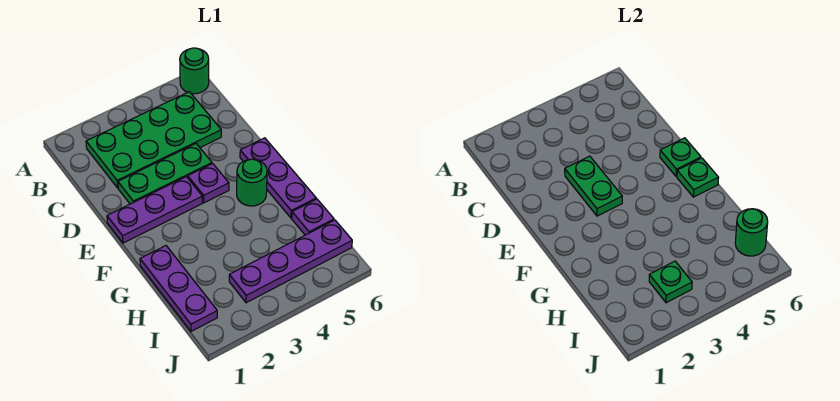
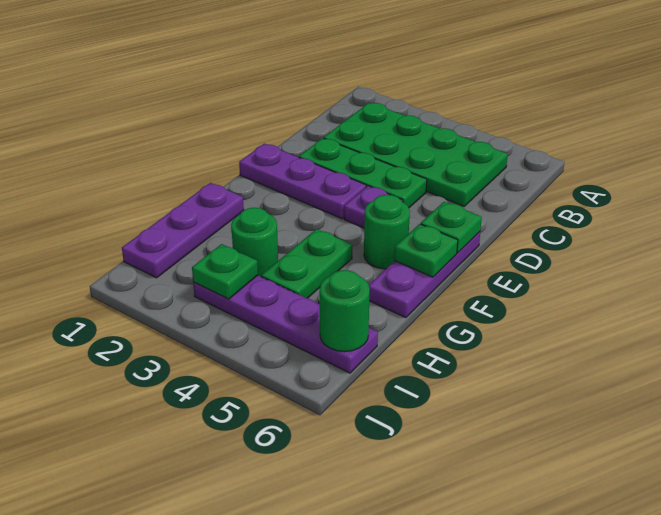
green 1x1 round brick [180,48,209,94] -> green 1x1 round brick moved to [231,208,278,277]
green 1x2 plate [565,156,622,216] -> green 1x2 plate moved to [261,229,352,298]
purple 1x1 plate [292,199,334,235] -> none

